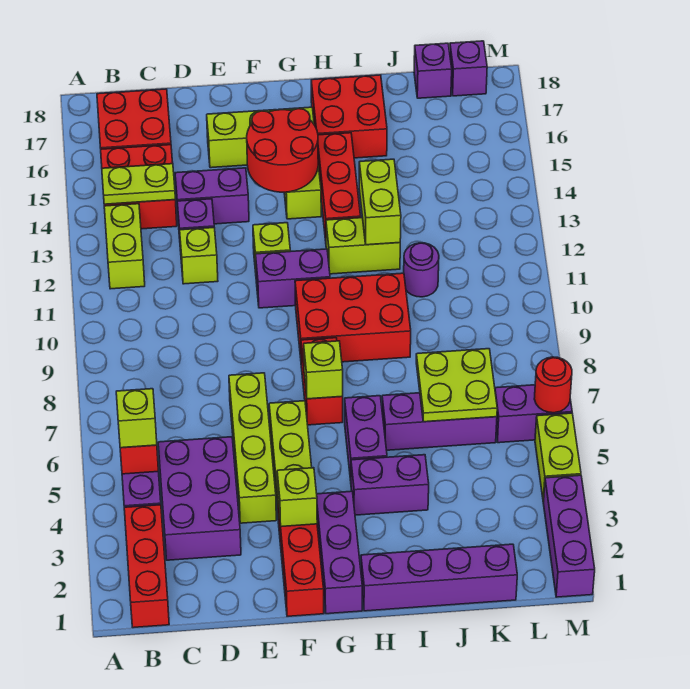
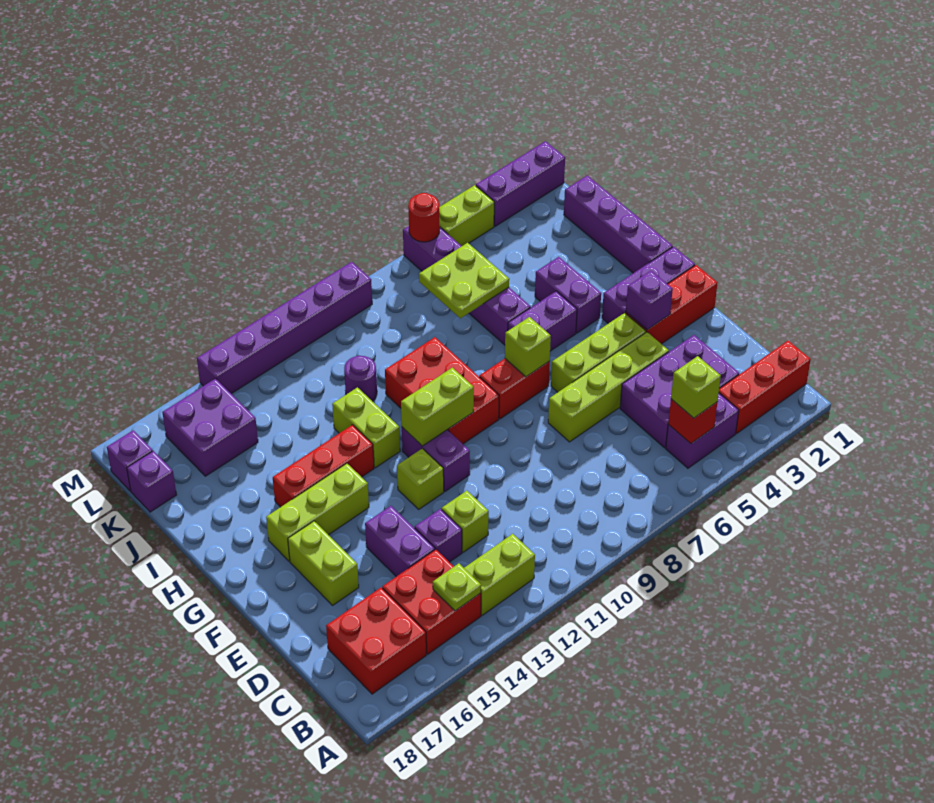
lime 1x2 plate [102,164,175,204] -> lime 1x1 plate [433,563,481,611]
lime 1x1 brick [277,468,317,527] -> purple 1x1 brick [626,271,673,330]
red 2x2 round brick [247,109,318,192] -> none
red 2x2 brick [311,75,387,158] -> none
lime 1x2 brick [359,159,401,245] -> lime 1x2 brick moved to [401,368,474,446]
none -> purple 2x2 brick [162,379,258,476]
none -> purple 1x6 brick [197,262,372,394]

